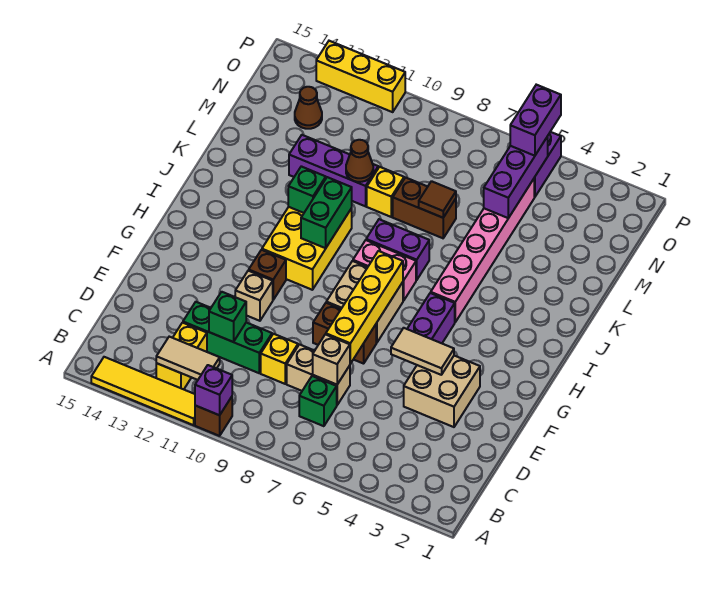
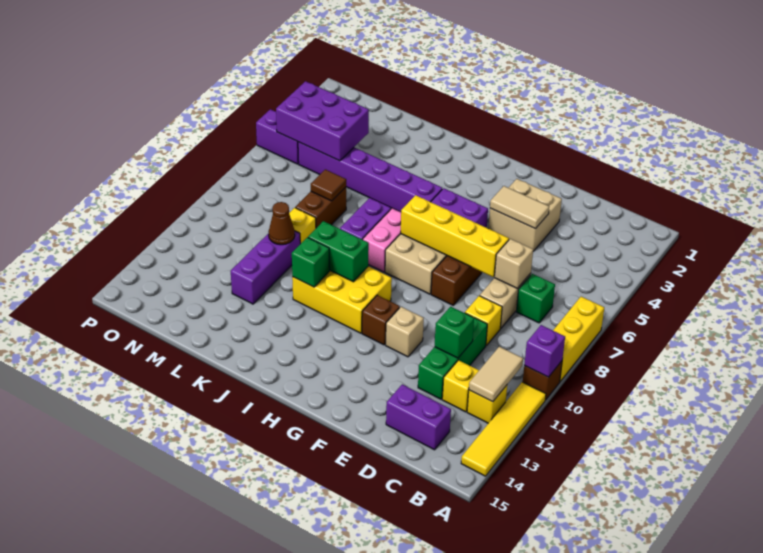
tan 1x2 tile [391,328,454,375] -> tan 1x2 tile turned to [490,186,549,229]
pink 1x6 brick [431,179,534,322] -> purple 1x6 brick [298,142,442,212]
purple 1x3 brick [484,137,548,218] -> purple 2x3 brick [276,81,369,161]
brown 1x1 cone [295,87,322,129] -> none
purple 1x2 brick [510,85,561,156] -> purple 1x2 brick moved to [386,384,451,450]
yellow 1x3 brick [316,41,405,112] -> yellow 1x3 brick moved to [553,297,604,382]

